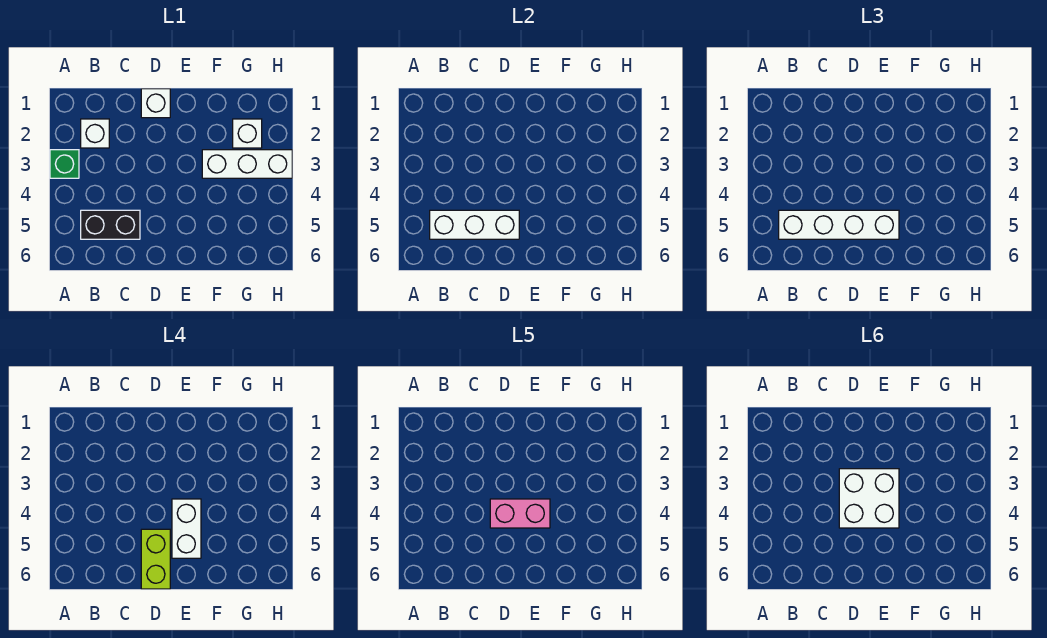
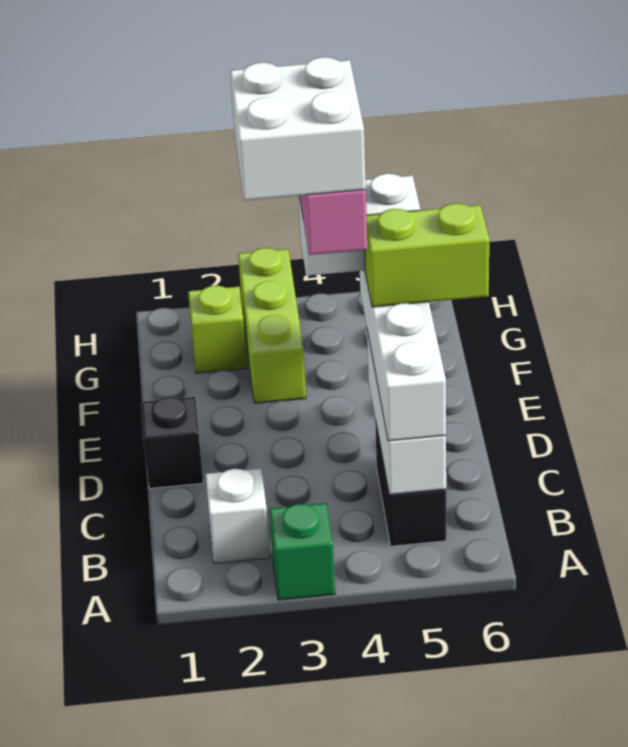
white 1x1 brick [141,89,170,118] -> black 1x1 brick [141,397,203,489]
white 1x3 brick [202,150,292,178] -> lime 1x3 brick [238,248,306,403]
white 1x1 brick [233,119,262,148] -> lime 1x1 brick [188,286,247,373]

